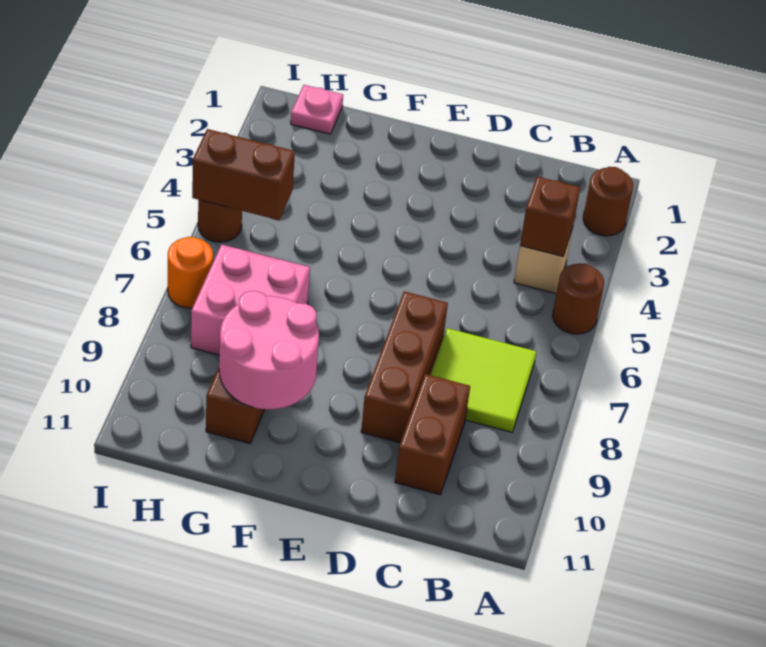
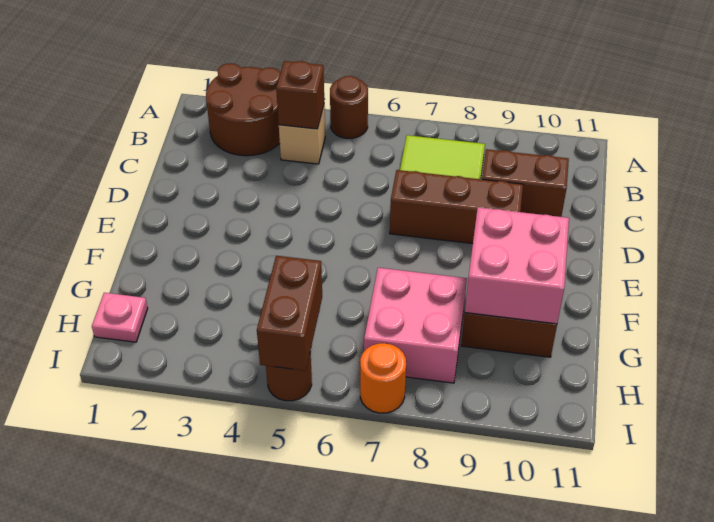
brown 1x1 round brick [583,167,633,236] -> brown 2x2 round brick [206,63,280,156]
pink 2x2 round brick [219,291,319,409] -> pink 2x2 brick [465,207,569,324]

